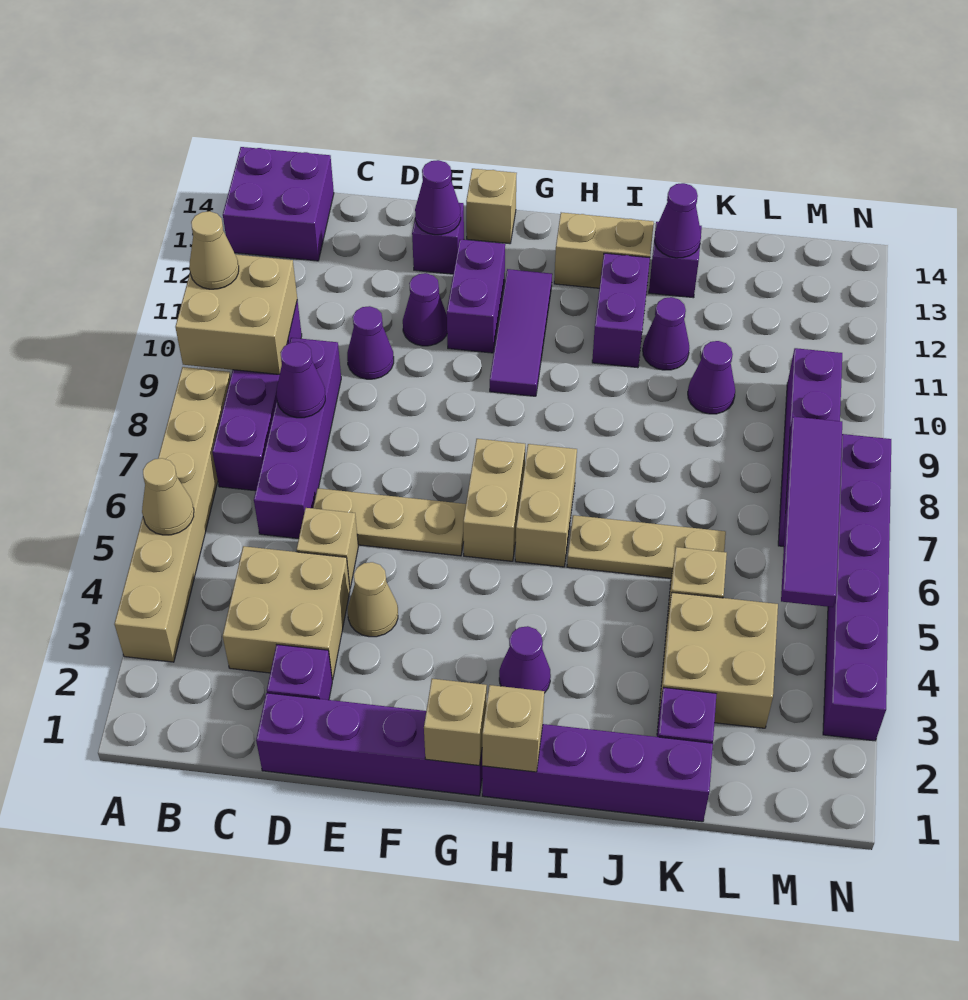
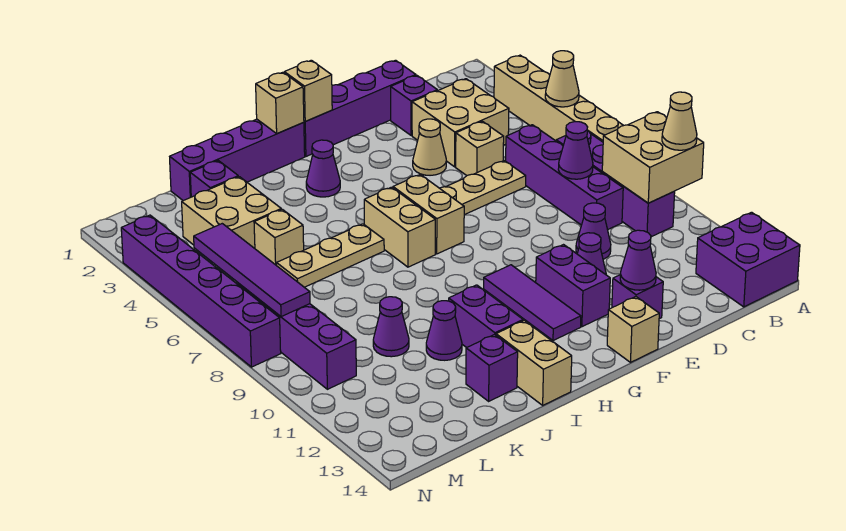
tan 1x2 brick [554,213,654,288] -> tan 1x2 brick turned to [496,320,572,405]
purple 1x1 cone [654,183,701,258] -> none

